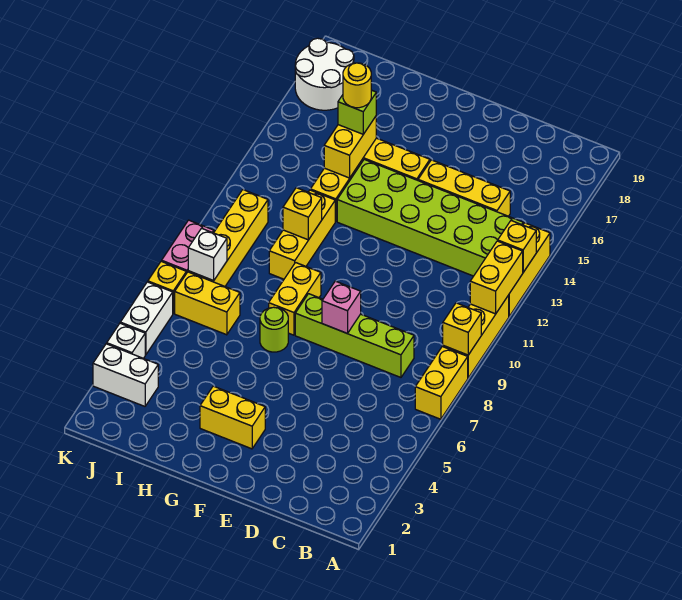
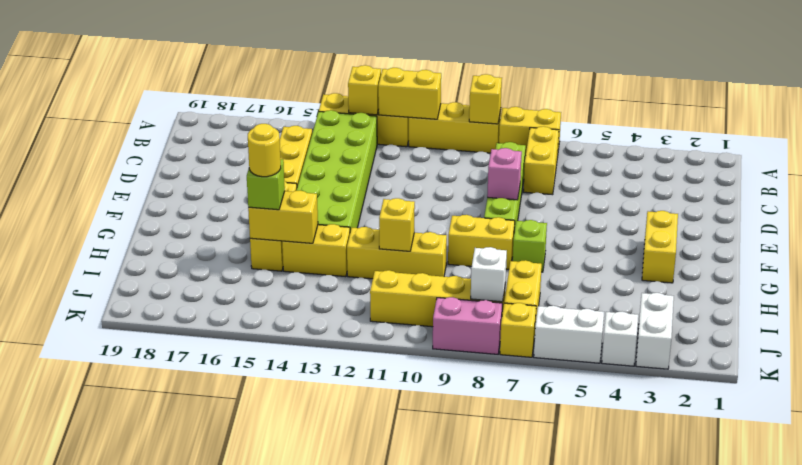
none -> yellow 1x2 brick [523,127,559,195]
lime 1x1 round brick [260,307,288,352] -> lime 1x1 brick [513,220,547,272]
white 2x2 round brick [295,38,354,110] -> none

